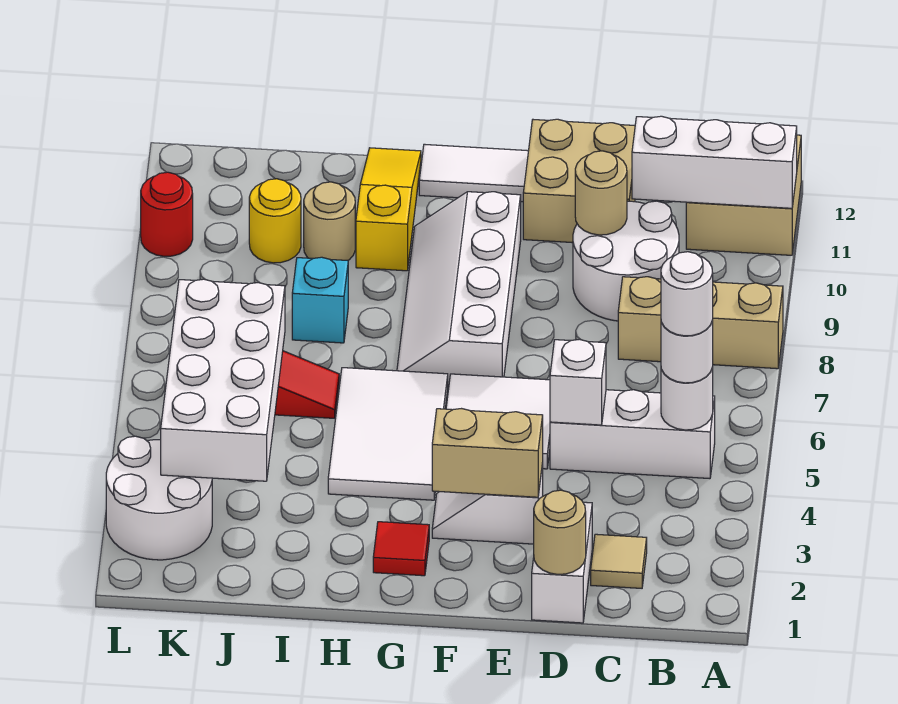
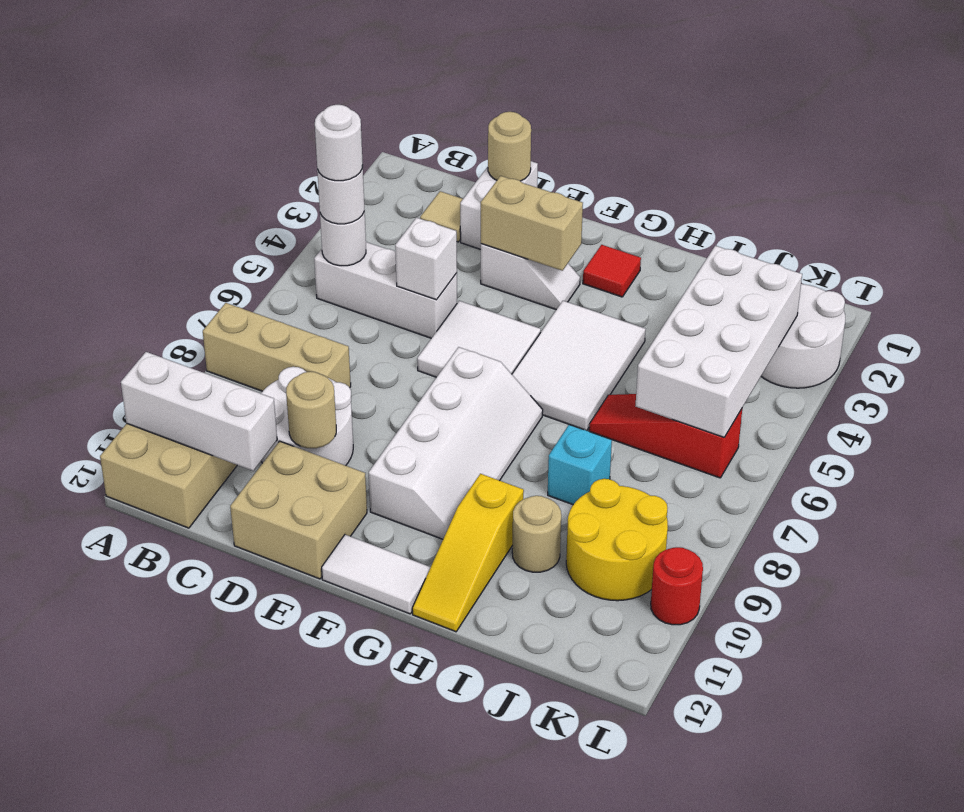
yellow 1x1 round brick [249,179,301,263] -> yellow 2x2 round brick [566,479,668,601]

